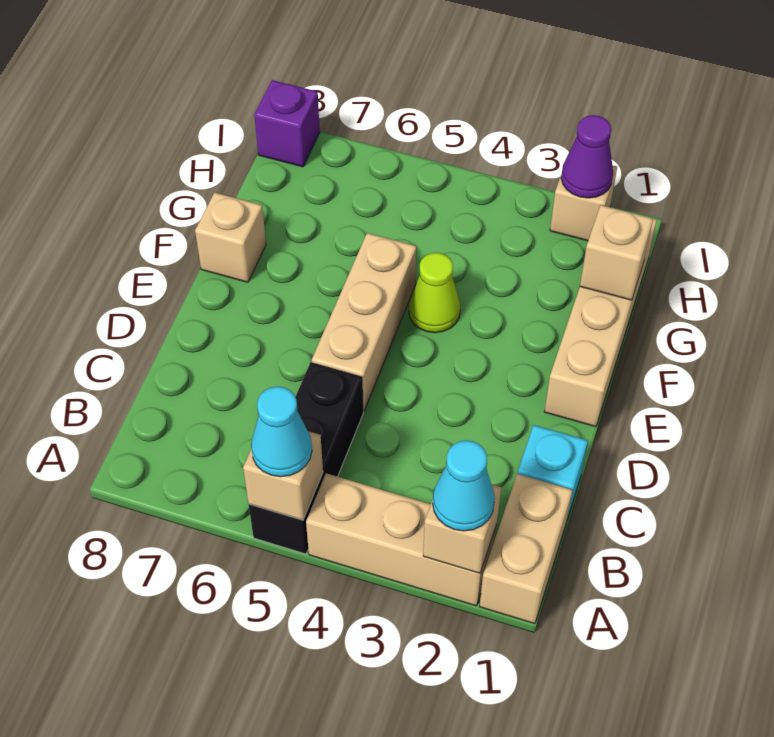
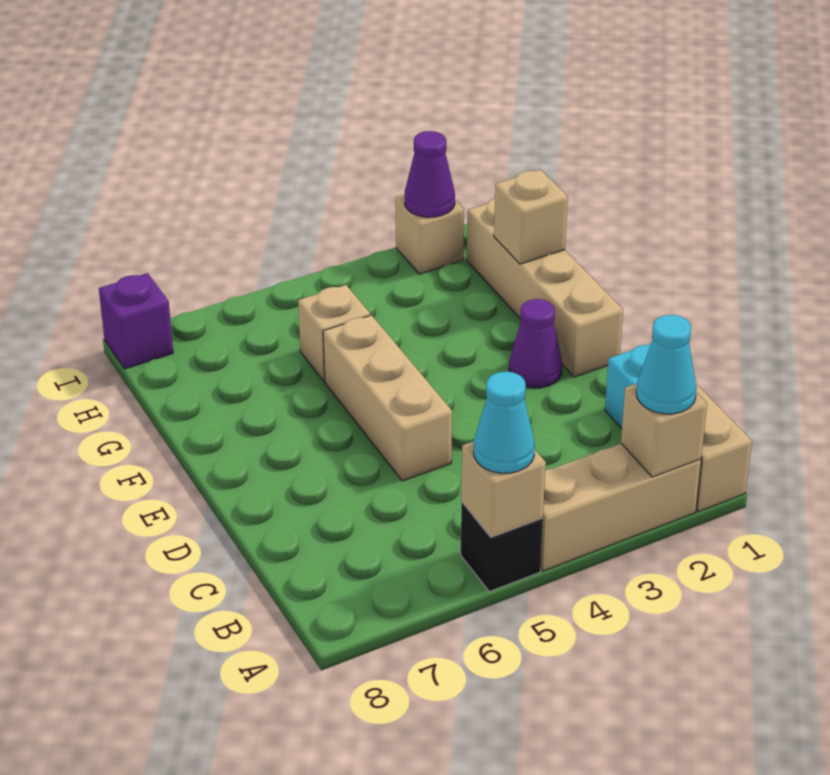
black 1x3 brick [249,362,363,554] -> black 1x1 brick [461,502,543,592]
none -> purple 1x1 cone [509,299,562,388]
lime 1x1 cone [409,253,460,333] -> none
tan 1x1 brick [195,193,266,282] -> tan 1x1 brick moved to [298,285,370,381]

